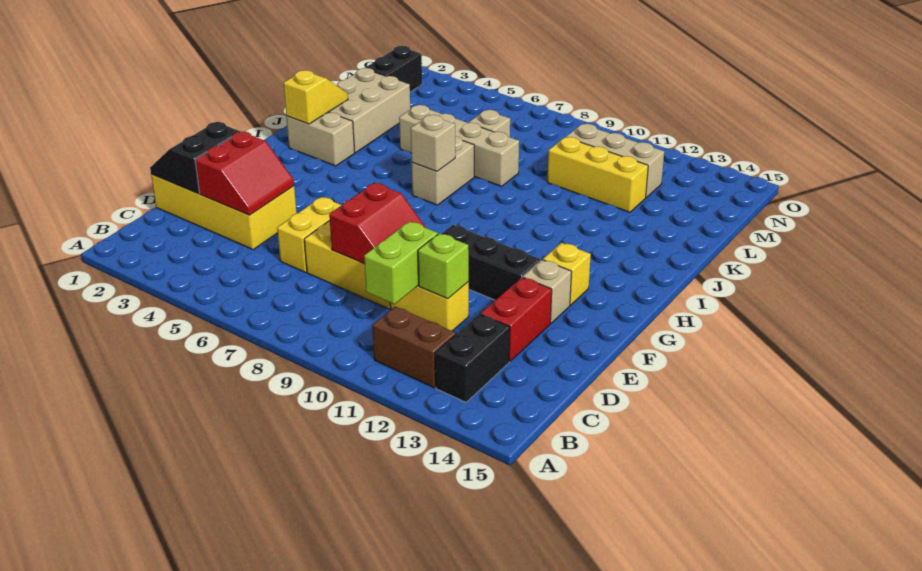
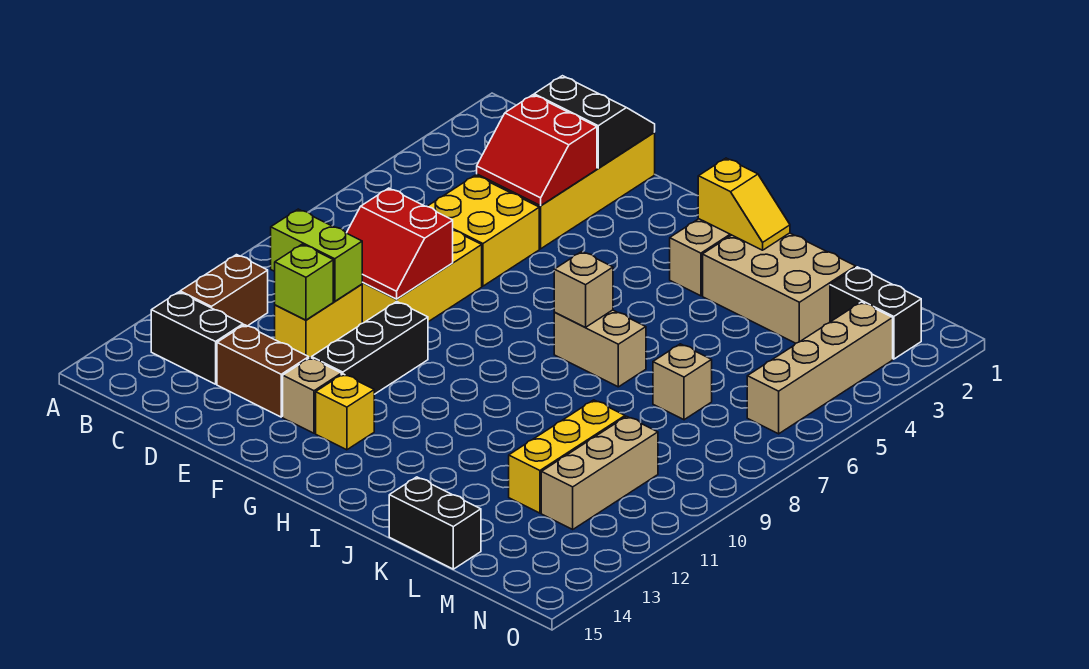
yellow 1x2 brick [277,197,341,272] -> yellow 2x2 brick [427,175,539,286]
red 1x2 brick [480,277,552,361] -> brown 1x2 brick [217,325,309,417]
tan 1x4 brick [399,105,519,186] -> tan 1x4 brick moved to [747,302,893,434]
none -> black 1x2 brick [389,477,481,569]

